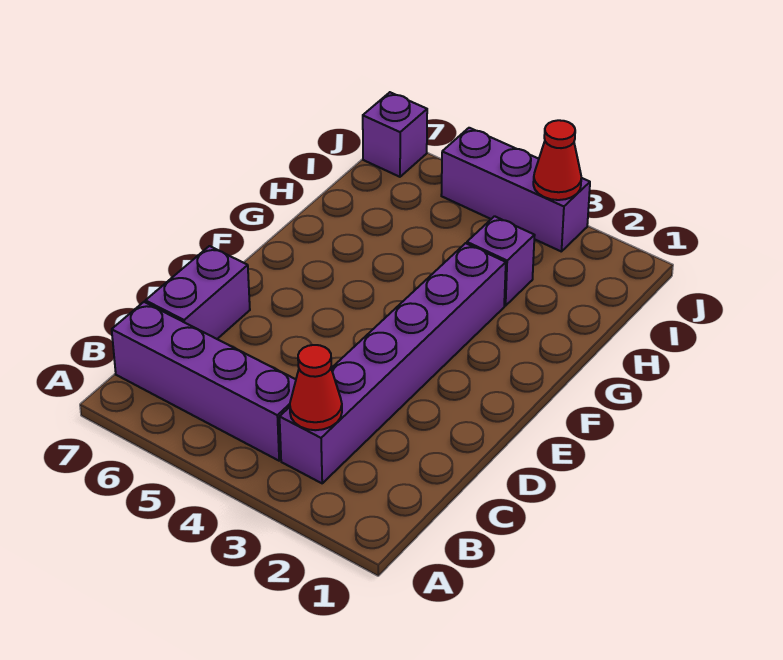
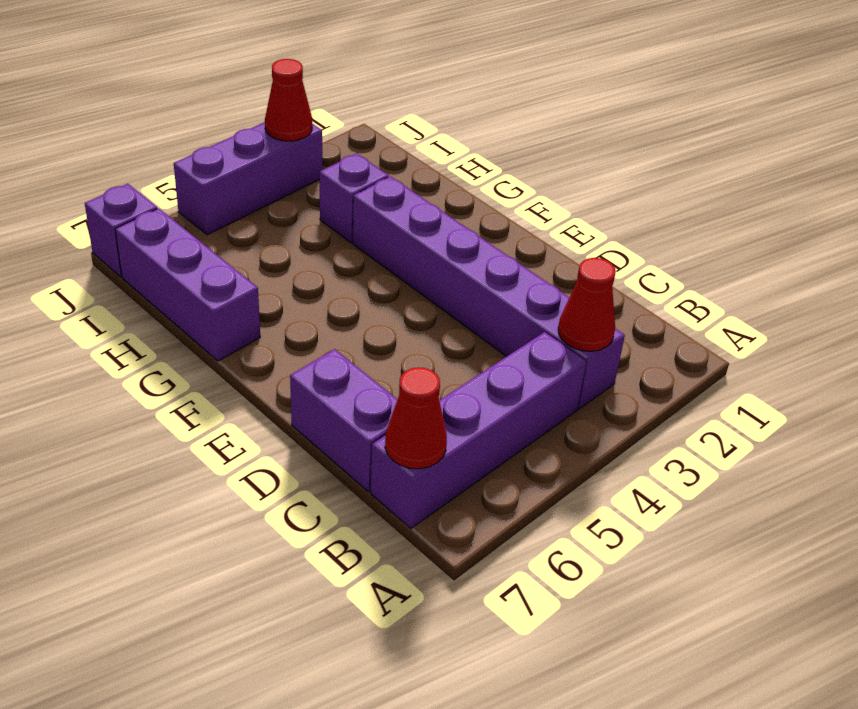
none -> red 1x1 cone [385,367,447,469]
none -> purple 1x3 brick [115,208,260,361]

